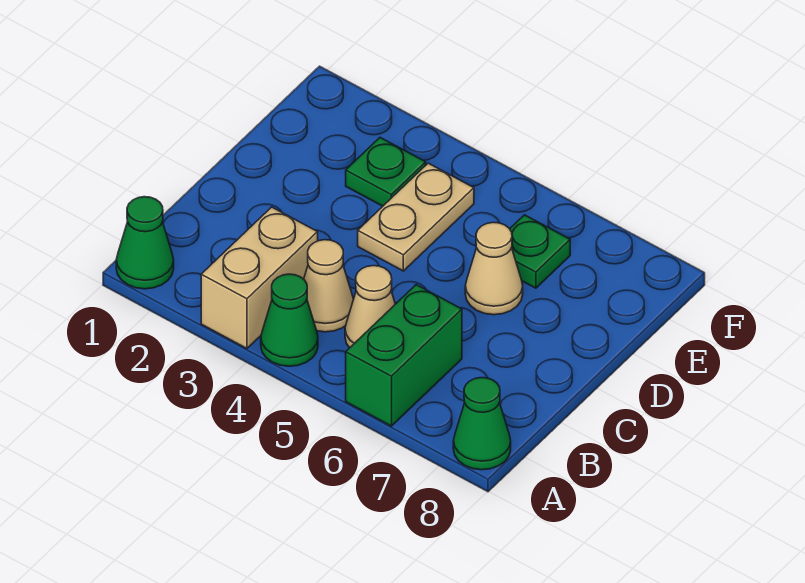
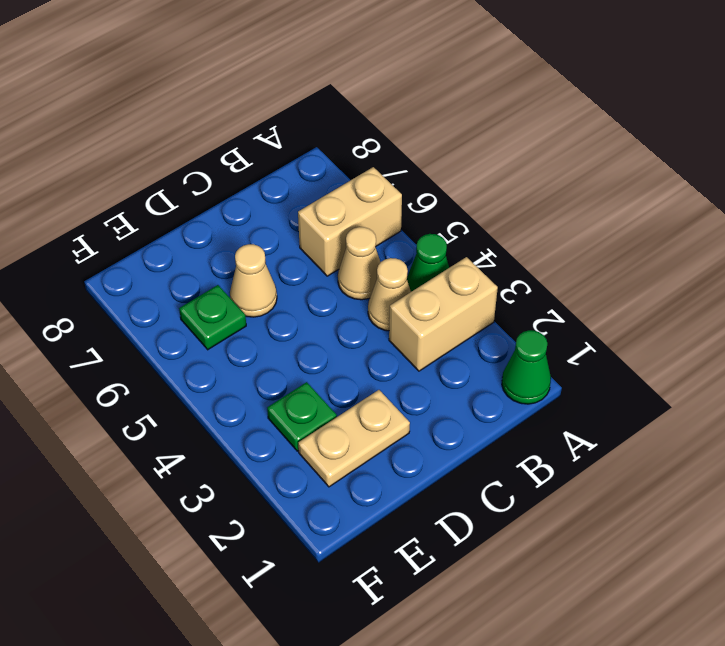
green 1x2 brick [346,285,462,426] -> tan 1x2 brick [298,167,402,276]
green 1x1 cone [453,378,511,470] -> none
tan 1x2 plate [358,163,474,271] -> tan 1x2 plate moved to [298,390,410,487]

